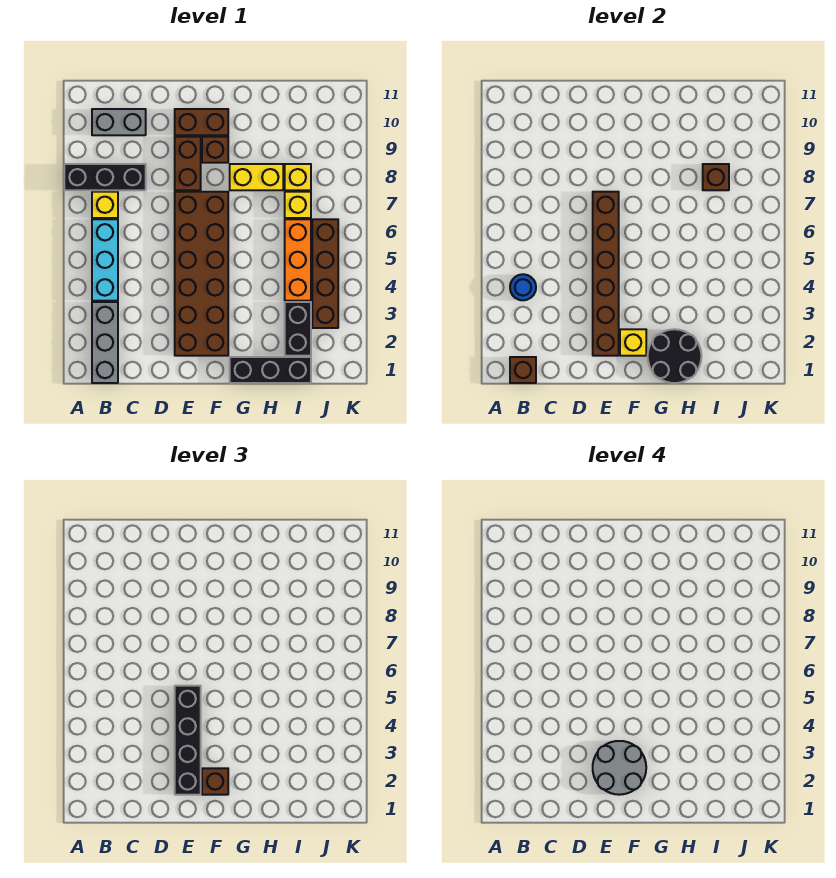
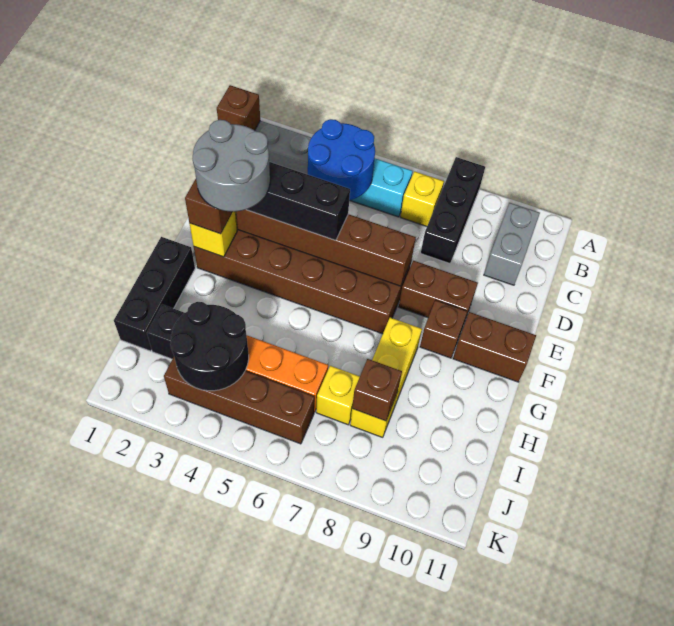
blue 1x1 round brick [510,274,536,300] -> blue 2x2 round brick [308,119,375,200]
brown 1x2 brick [175,109,228,135] -> brown 1x2 brick turned to [453,312,536,382]
black 2x2 round brick [648,329,701,383] -> black 2x2 round brick moved to [170,302,249,391]

